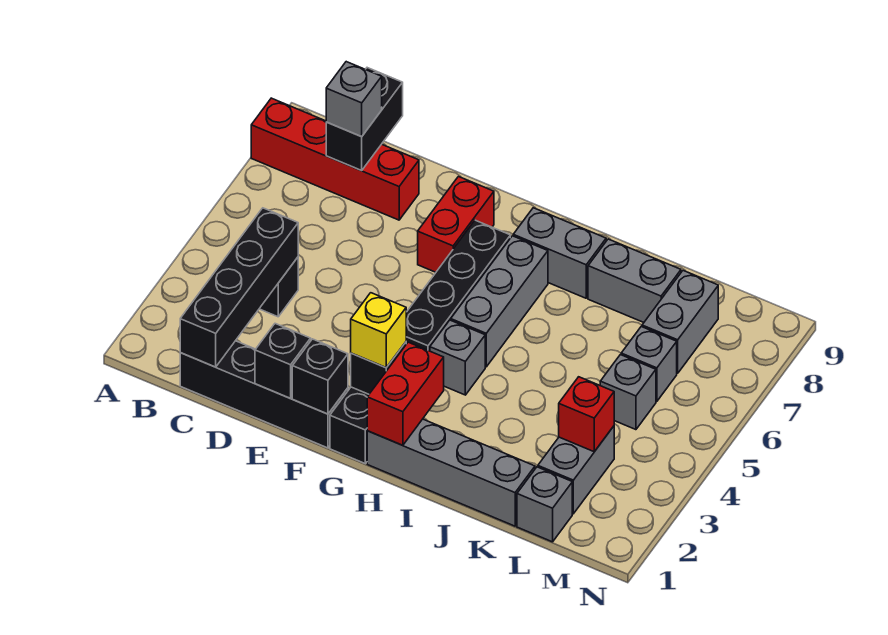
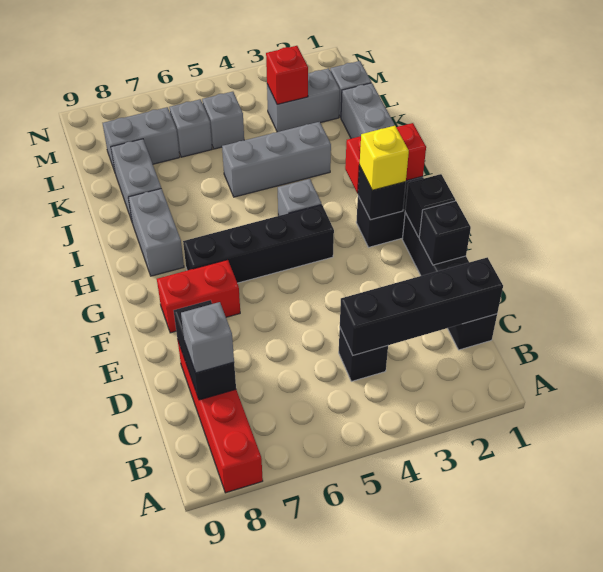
black 1x2 brick [326,68,403,171] -> black 1x2 brick turned to [174,300,236,400]
grey 1x3 brick [451,236,548,367] -> grey 1x3 brick moved to [222,122,331,197]

